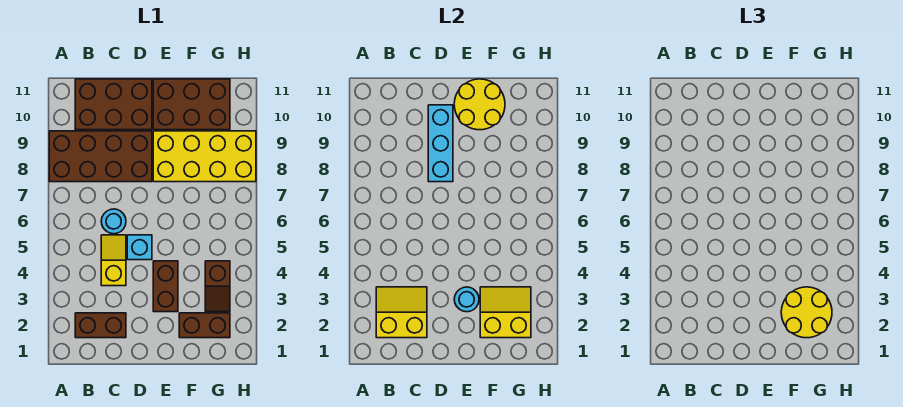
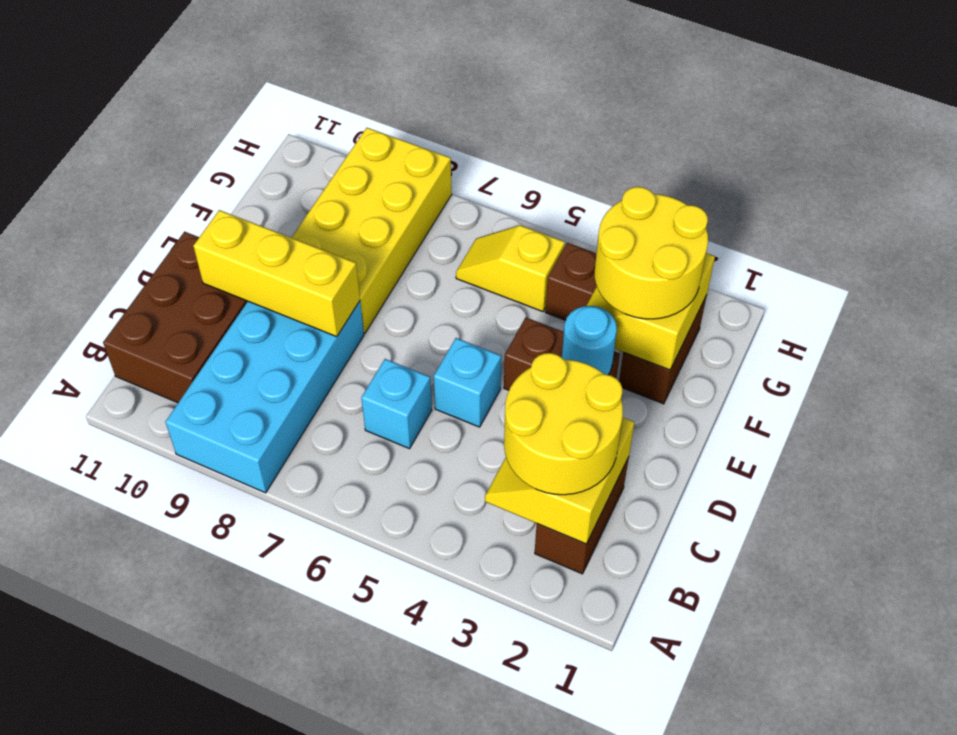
brown 2x4 brick [49,131,152,182] -> cyan 2x4 brick [166,301,364,493]
yellow 1x2 slope [101,235,126,286] -> yellow 1x2 slope moved to [456,225,565,312]
cyan 1x1 round brick [101,209,126,234] -> cyan 1x1 brick [361,359,432,449]
cyan 1x3 brick [428,105,453,182] -> yellow 1x3 brick [193,210,360,337]
brown 2x3 brick [153,79,230,130] -> none
yellow 2x2 round brick [454,79,505,130] -> yellow 2x2 round brick moved to [504,353,623,495]

